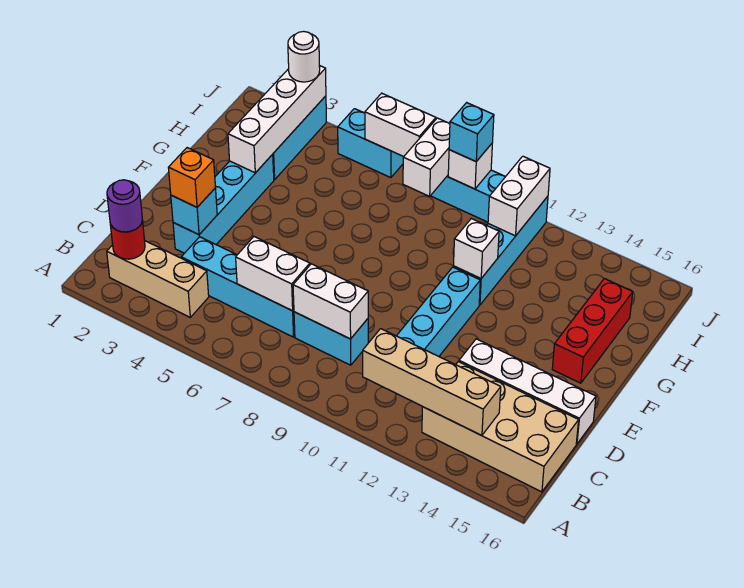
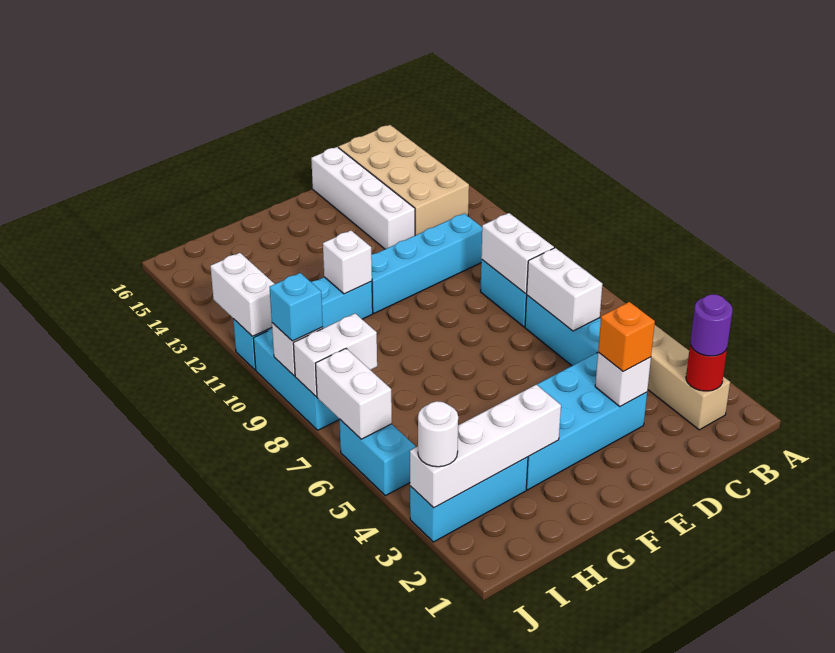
tan 1x4 brick [363,329,501,436] -> none
cyan 1x4 brick [173,155,274,253] -> cyan 2x4 brick [526,353,647,490]
cyan 1x1 brick [171,188,217,235] -> white 1x1 brick [595,352,651,406]
red 1x3 brick [552,279,633,383] -> none
white 1x2 brick [488,156,550,236] -> white 1x2 brick turned to [210,253,274,336]

